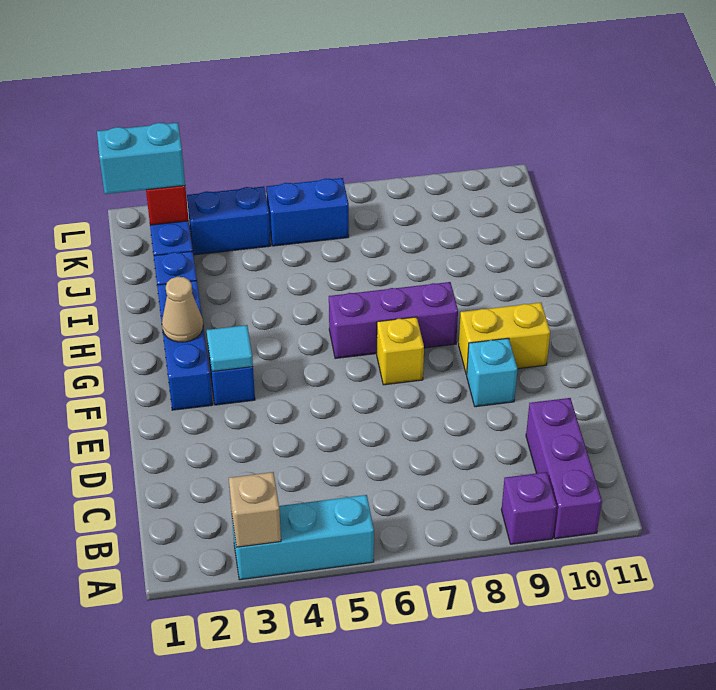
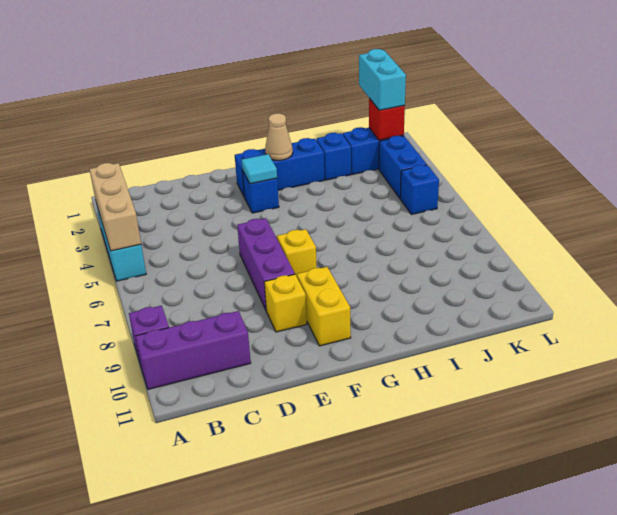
tan 1x1 brick [229,472,281,547] -> tan 1x3 brick [89,163,141,251]
cyan 1x1 brick [467,338,518,407] -> yellow 1x1 brick [264,274,307,332]
purple 1x3 brick [329,282,458,359] -> purple 1x3 brick moved to [237,218,295,310]
blue 1x2 brick [266,178,349,246] -> blue 1x1 brick [400,165,439,215]

